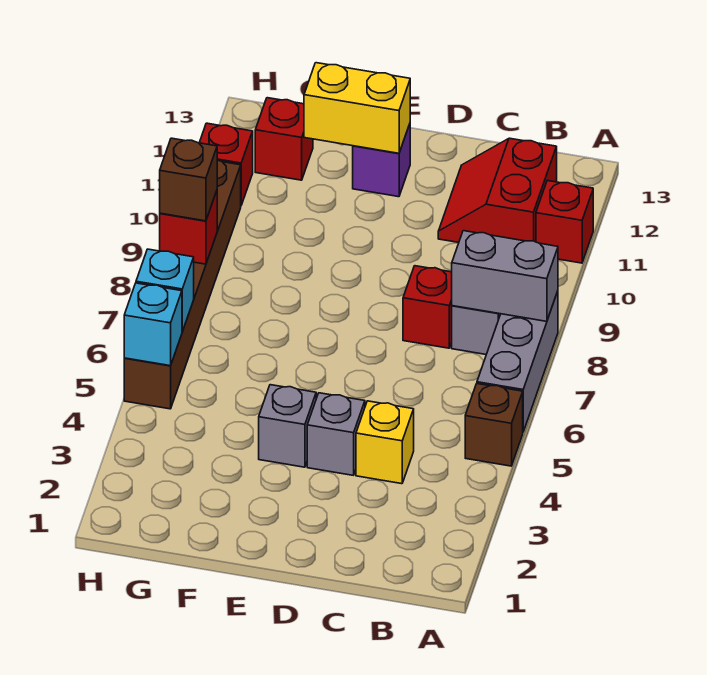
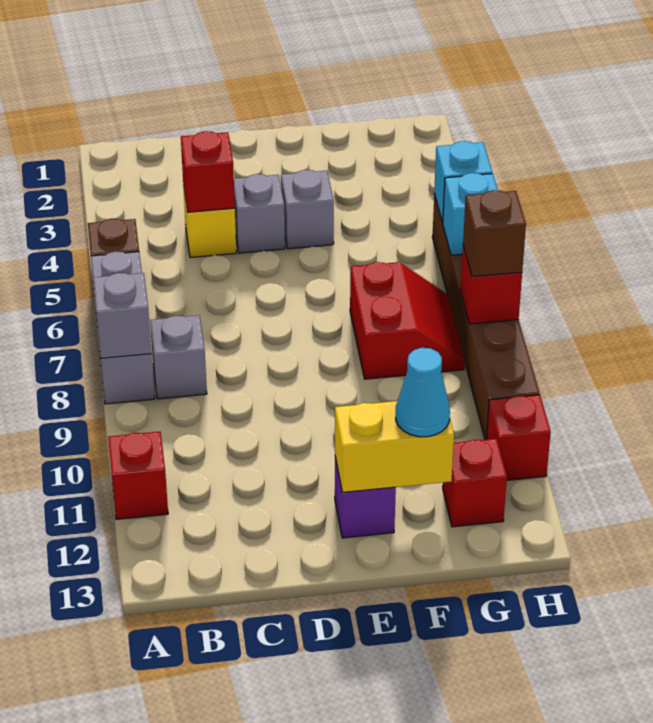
grey 1x2 brick [452,231,558,321] -> grey 1x1 brick [93,273,151,358]
red 2x2 slope [438,138,557,243] -> red 2x2 slope moved to [350,262,465,379]
red 1x1 brick [403,266,452,348] -> red 1x1 brick moved to [181,131,235,212]
none -> cyan 1x1 cone [396,348,450,437]

